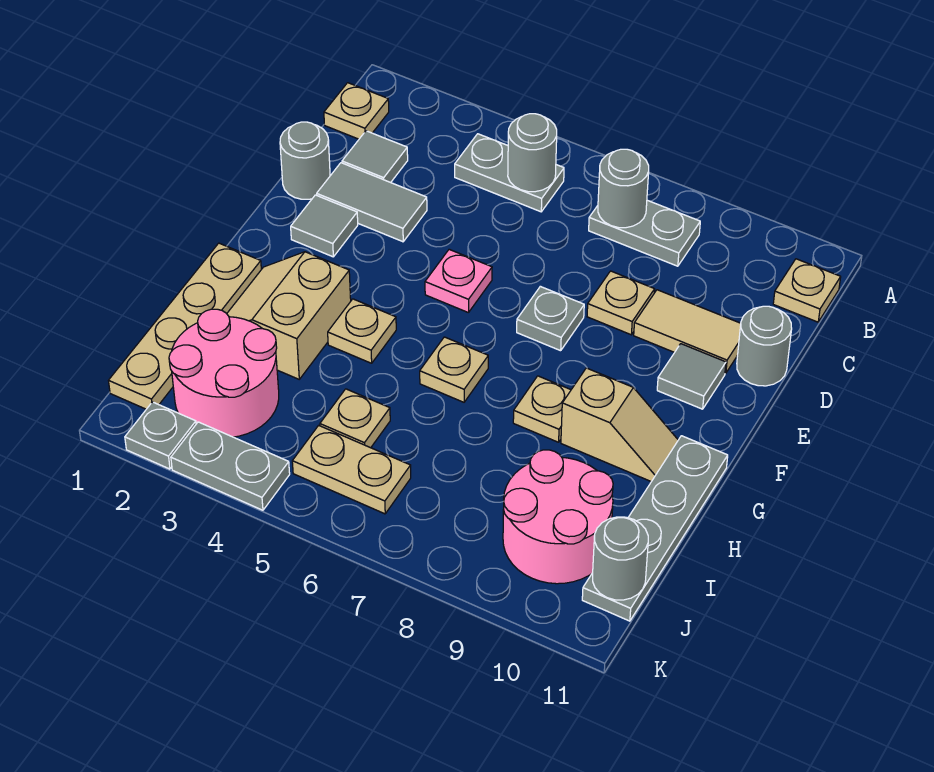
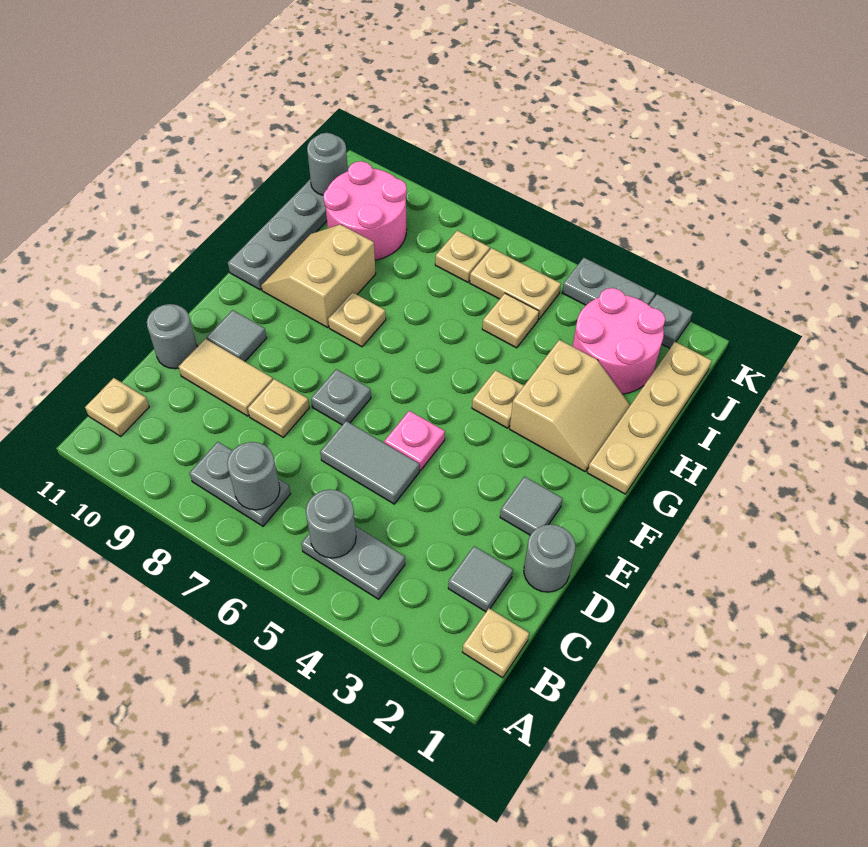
grey 1x2 tile [317,163,427,242] -> grey 1x2 tile moved to [320,421,419,504]
tan 1x1 plate [420,337,488,402] -> tan 1x1 plate moved to [435,231,490,282]
tan 1x2 slope [561,368,678,482] -> tan 2x2 slope [261,224,376,327]

